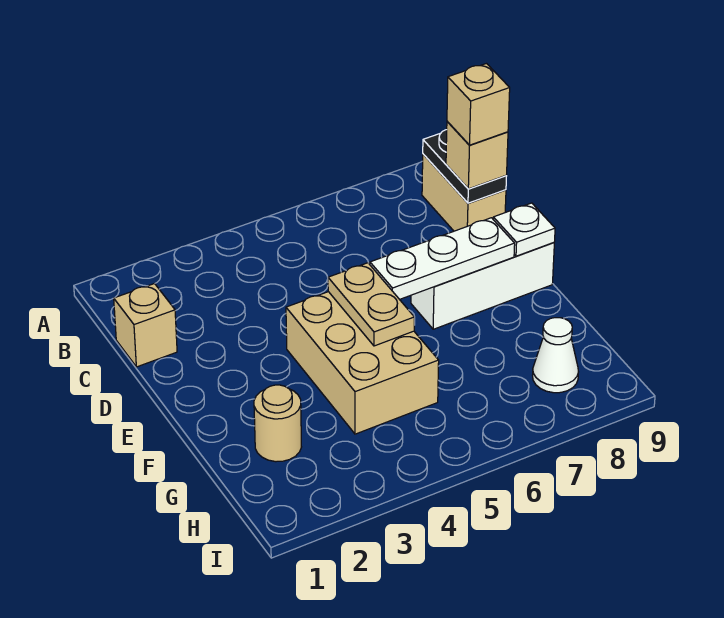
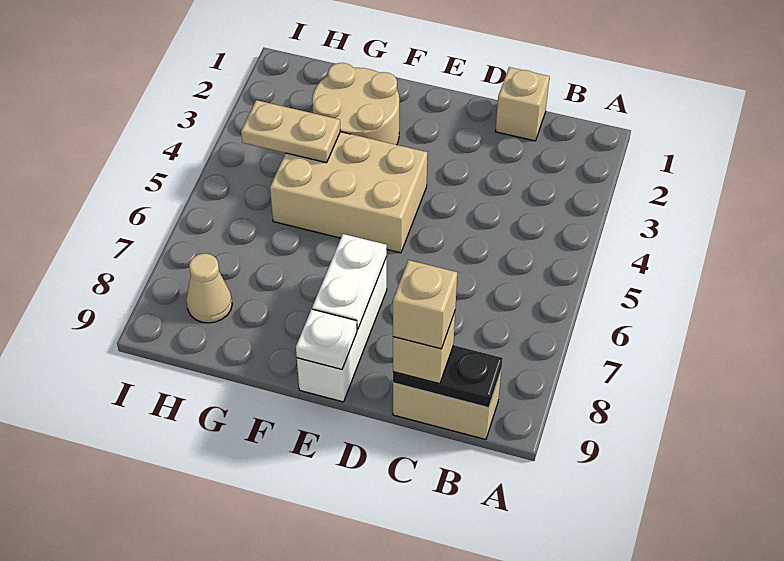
tan 1x2 plate [328,263,414,346] -> tan 1x2 plate moved to [241,100,340,163]
white 1x3 plate [370,218,515,299] -> white 1x2 plate [312,234,387,330]
tan 1x1 round brick [254,385,301,462] -> tan 2x2 round brick [312,63,399,145]
white 1x1 cone [533,318,578,393] -> tan 1x1 cone [186,253,232,323]

